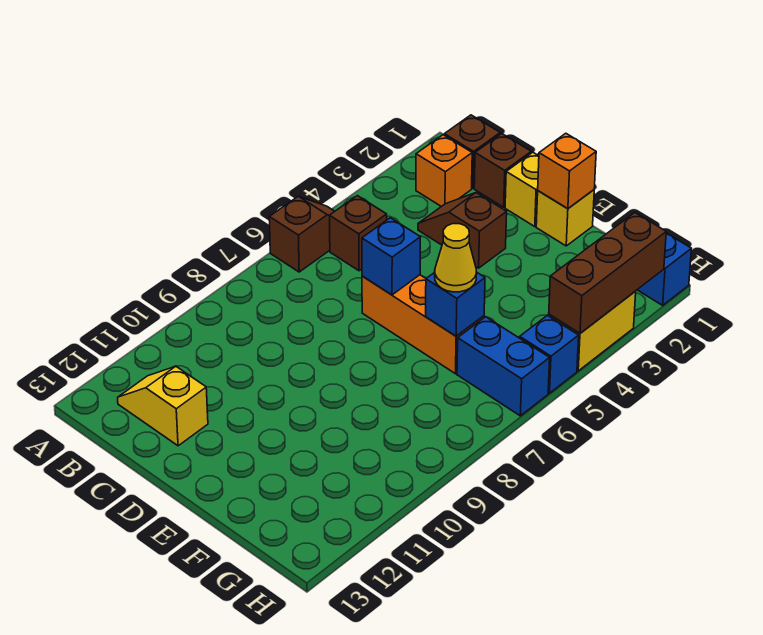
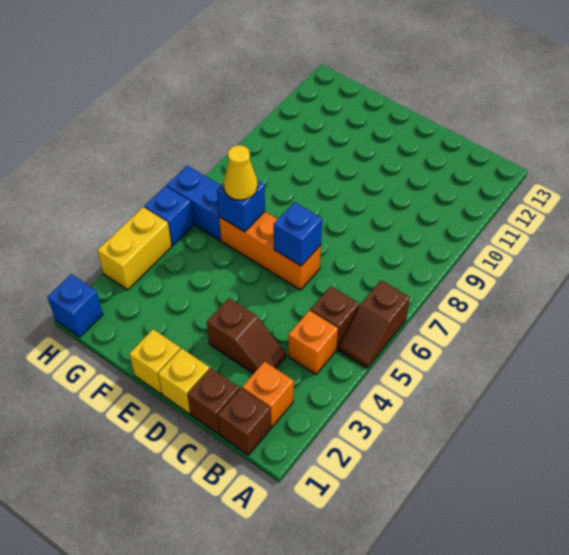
yellow 1x2 slope [118,366,208,446] -> none
orange 1x1 brick [538,133,596,209] -> orange 1x1 brick moved to [288,310,338,374]
brown 1x3 brick [549,213,666,333] -> none

